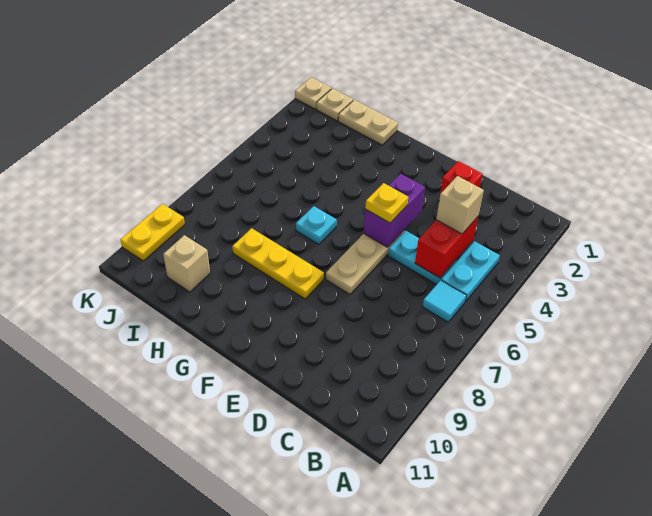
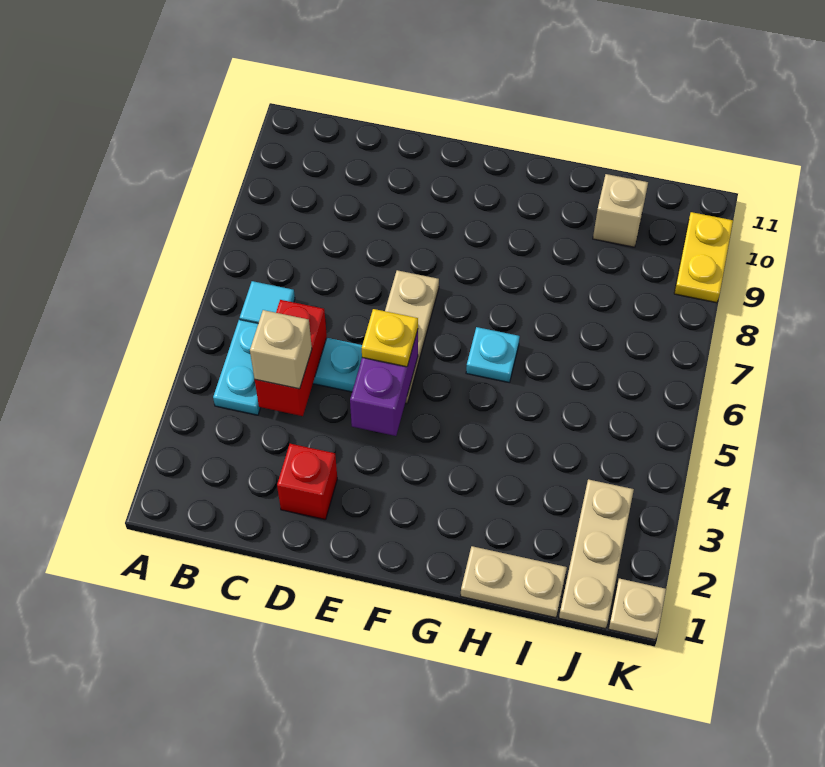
yellow 1x3 plate [232,228,324,299] -> none
tan 1x1 plate [317,88,353,121] -> tan 1x3 plate [559,479,634,629]

